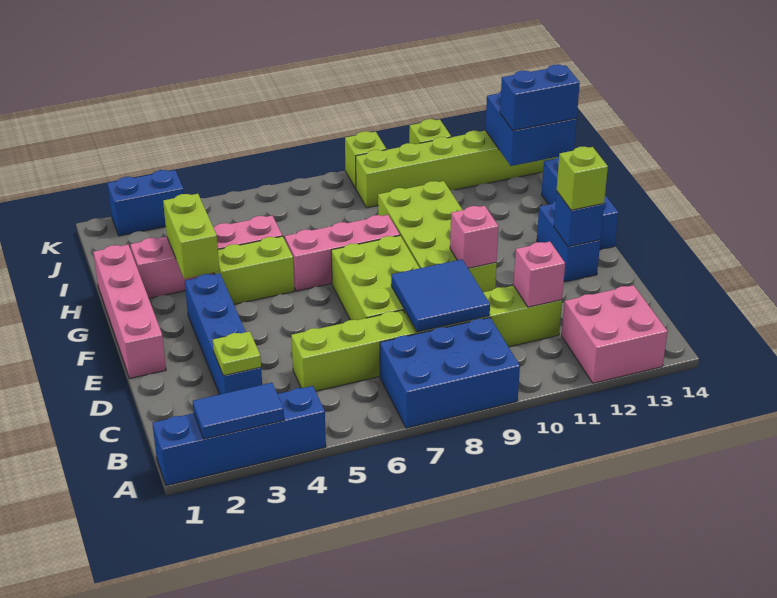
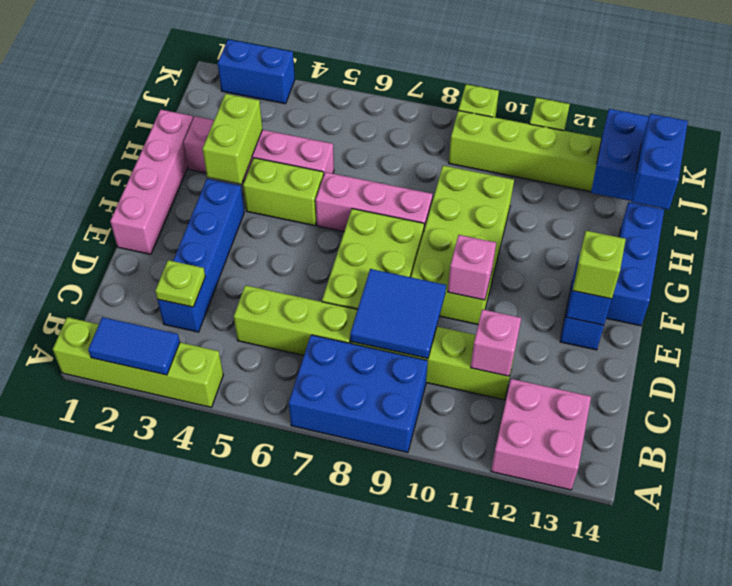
blue 1x4 brick [152,386,326,486] -> lime 1x4 brick [53,317,223,407]
blue 1x2 brick [500,64,580,131] -> blue 1x2 brick turned to [631,114,688,210]

